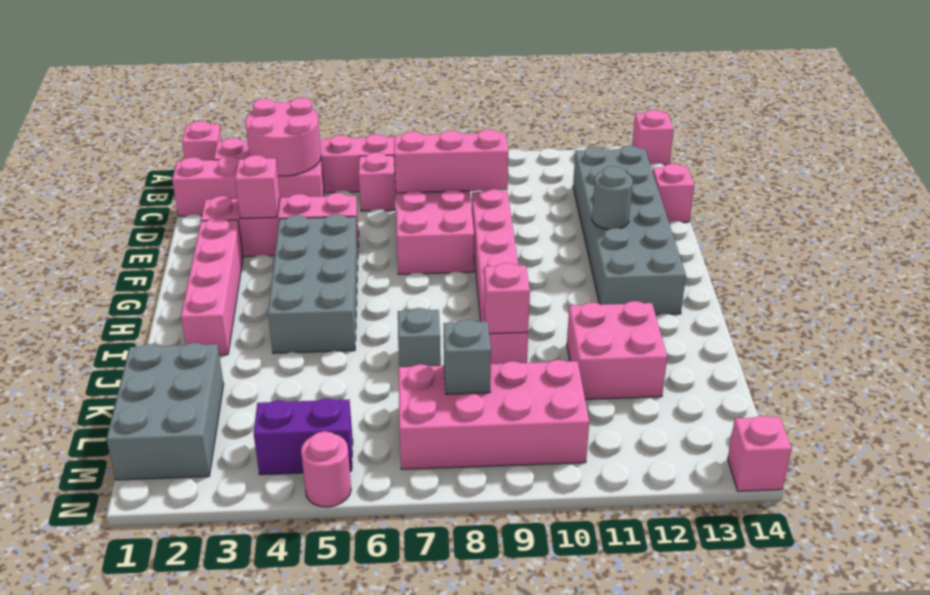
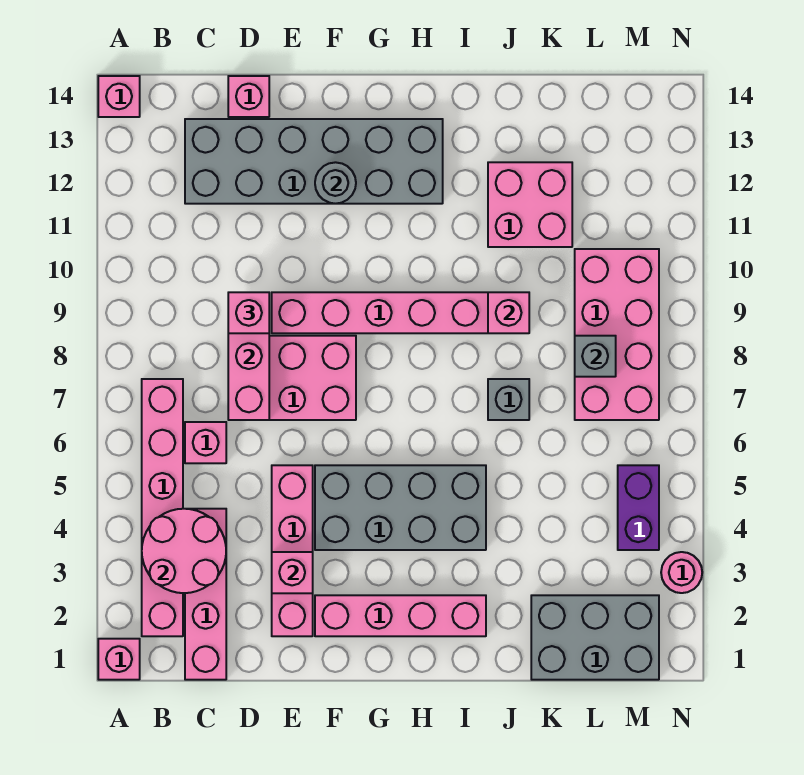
pink 1x1 round brick [301,431,351,507] -> pink 1x1 round brick moved to [661,552,702,593]
pink 1x1 brick [728,416,791,491] -> pink 1x1 brick moved to [228,292,269,333]

